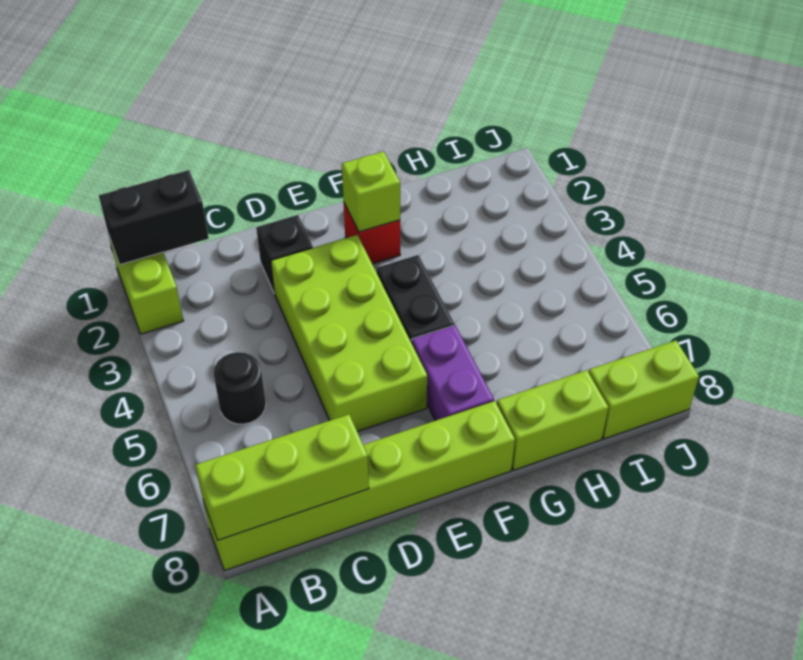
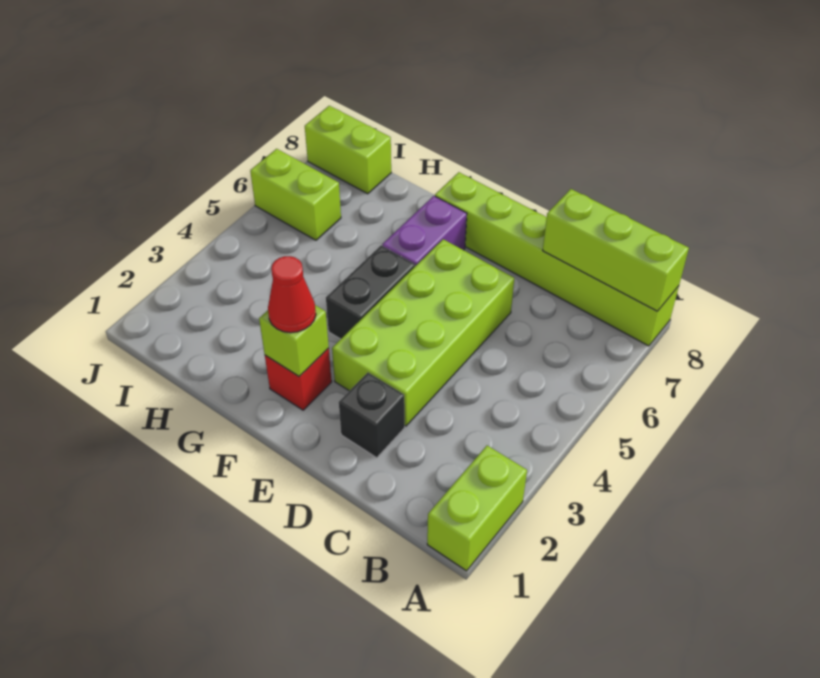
black 1x2 brick [99,170,209,265] -> none
black 1x1 round brick [213,352,266,424] -> none
none -> red 1x1 cone [268,256,316,333]
lime 1x2 brick [497,370,609,470] -> lime 1x2 brick moved to [250,149,341,240]

